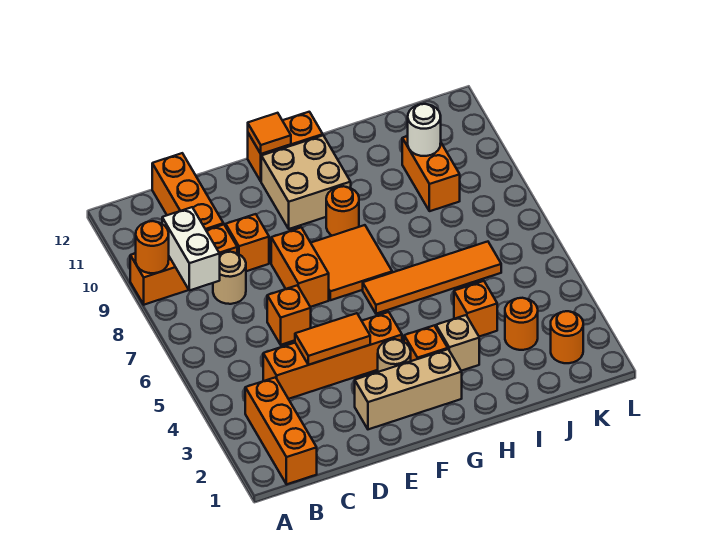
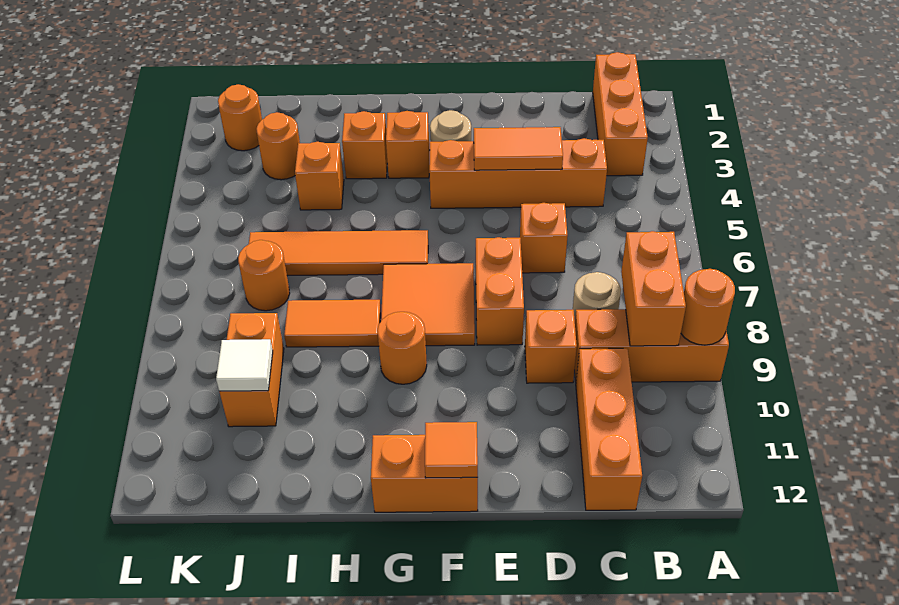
white 1x2 brick [162,207,220,290] -> orange 1x2 brick [621,231,686,346]
tan 1x3 brick [355,349,462,429] -> none
tan 2x2 brick [261,136,351,229] -> none
tan 1x1 brick [436,315,479,371] -> orange 1x1 brick [342,111,387,179]
none -> orange 1x2 tile [284,300,381,347]
none -> orange 1x1 round brick [238,240,290,311]
white 1x1 round brick [408,104,441,156] -> white 1x1 tile [216,339,273,391]

